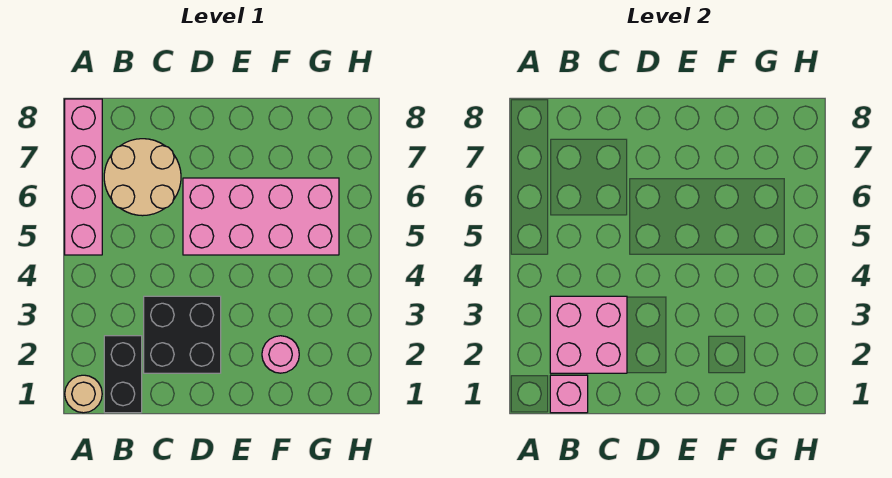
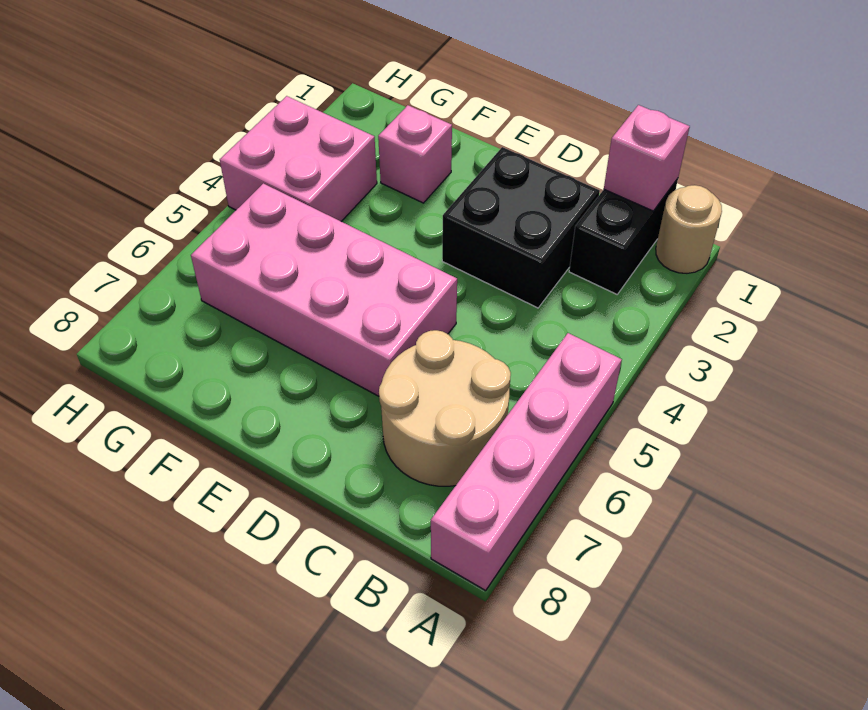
pink 2x2 brick [550,296,627,373] -> pink 2x2 brick moved to [220,96,377,221]
pink 1x1 round brick [262,336,299,373] -> pink 1x1 brick [378,105,452,203]

